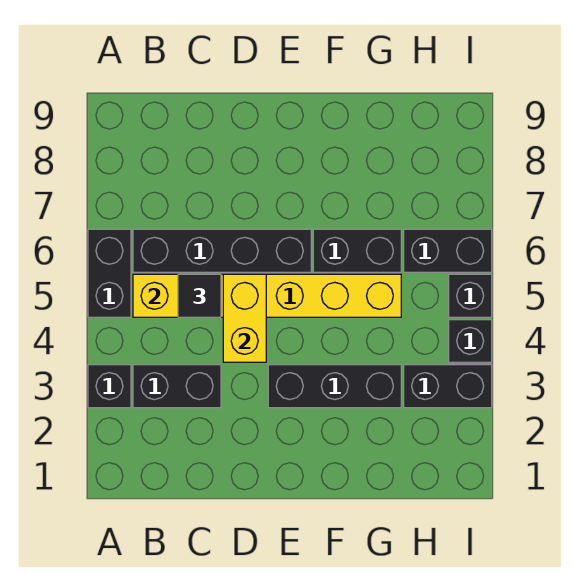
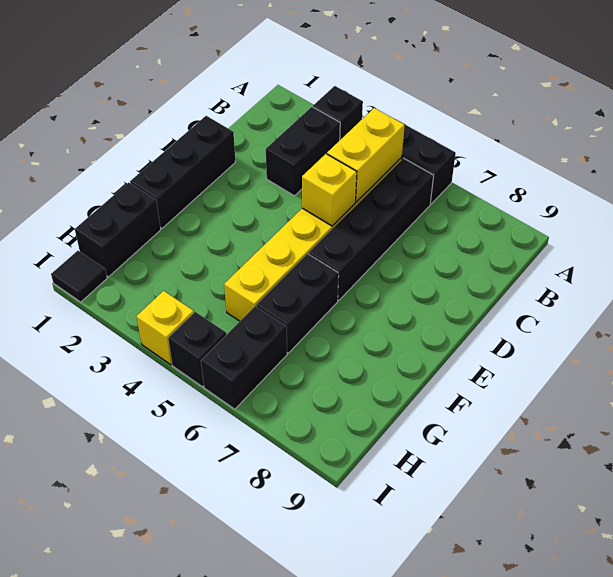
black 1x1 tile [178,274,221,317] -> black 1x1 tile moved to [51,251,107,302]
yellow 1x2 brick [223,274,266,362] -> yellow 1x1 brick [302,154,357,226]
black 1x3 brick [268,365,401,408] -> black 1x3 brick moved to [130,116,235,228]
black 1x2 brick [404,365,492,408] -> black 1x2 brick moved to [75,182,161,277]
black 1x1 brick [449,320,492,362] -> yellow 1x1 brick [136,291,194,365]

